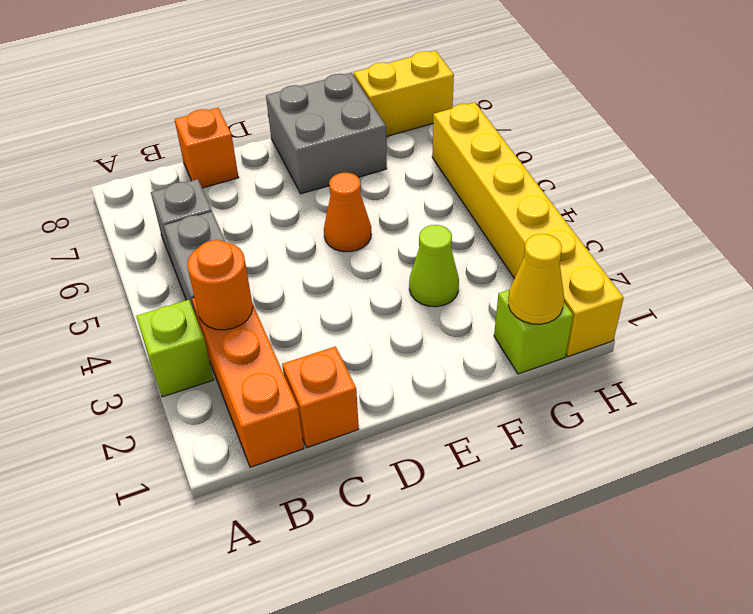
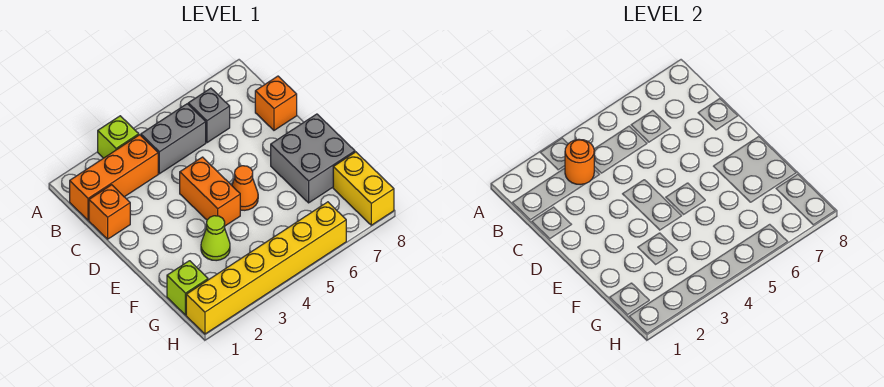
none -> orange 1x2 brick [180,157,240,226]
yellow 1x1 cone [508,234,564,324] -> none

